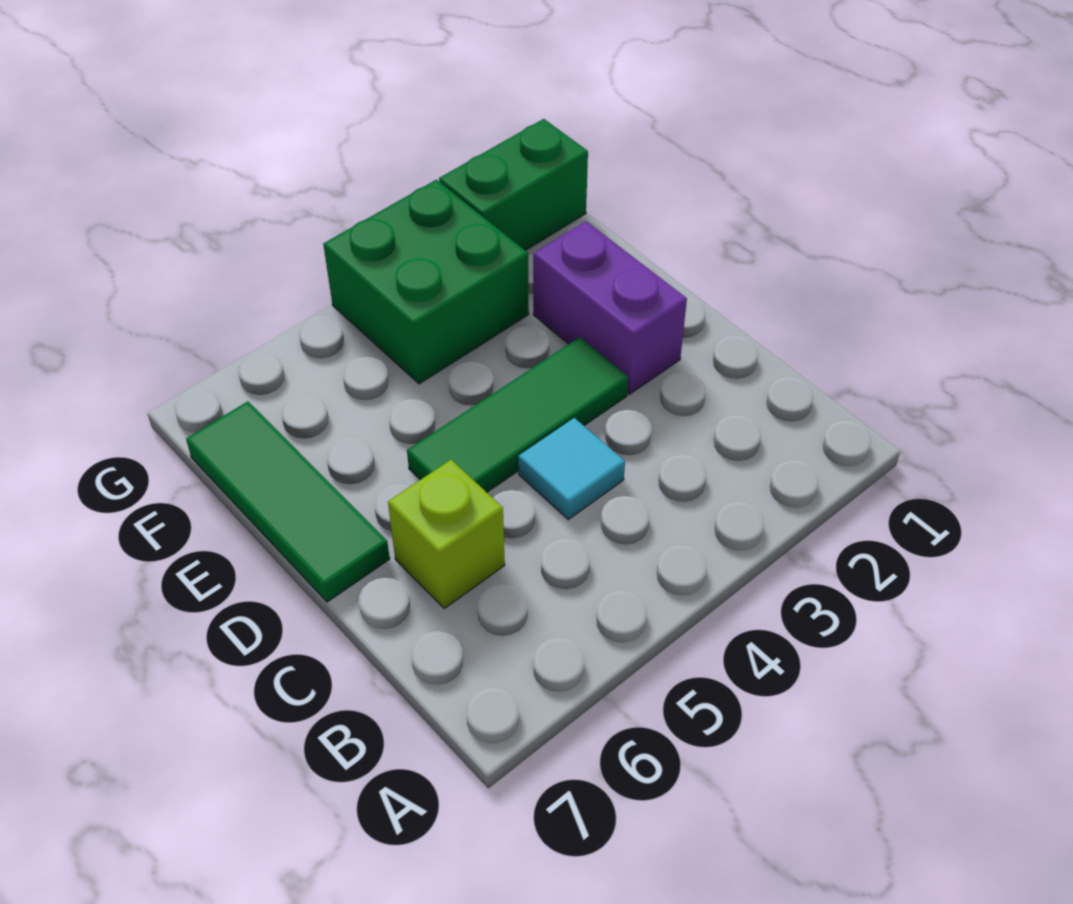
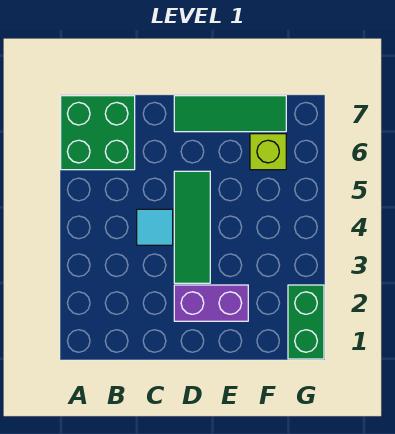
lime 1x1 brick [388,460,505,609] -> lime 1x1 brick moved to [250,134,286,170]
green 2x2 brick [323,180,529,384] -> green 2x2 brick moved to [61,96,135,170]

